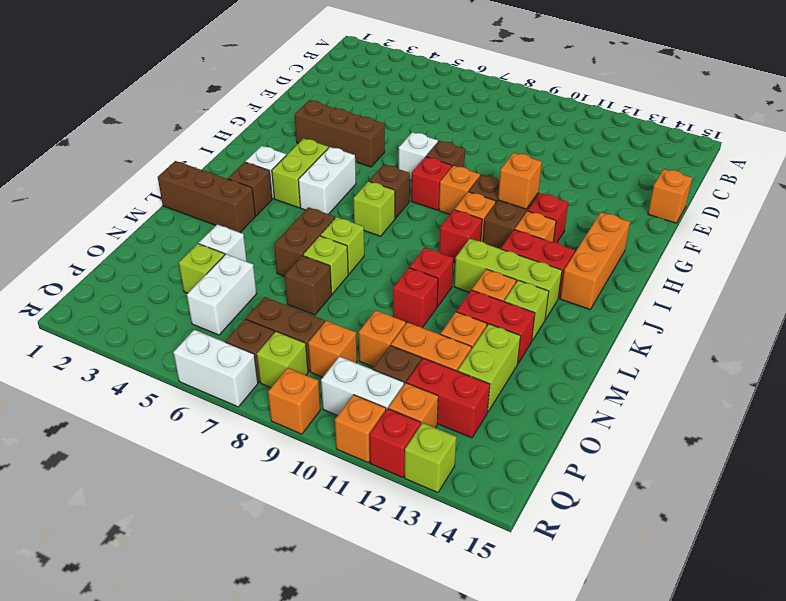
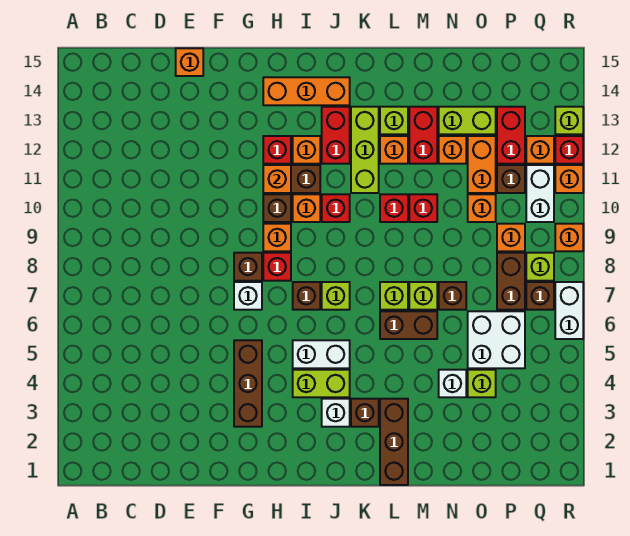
white 1x2 brick [187,254,257,335] -> white 2x2 brick [468,311,525,368]

